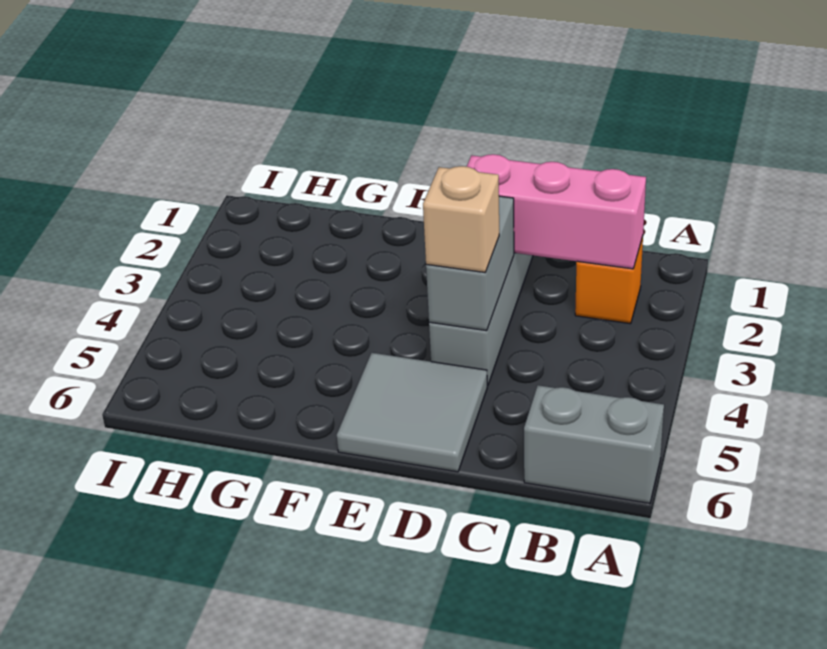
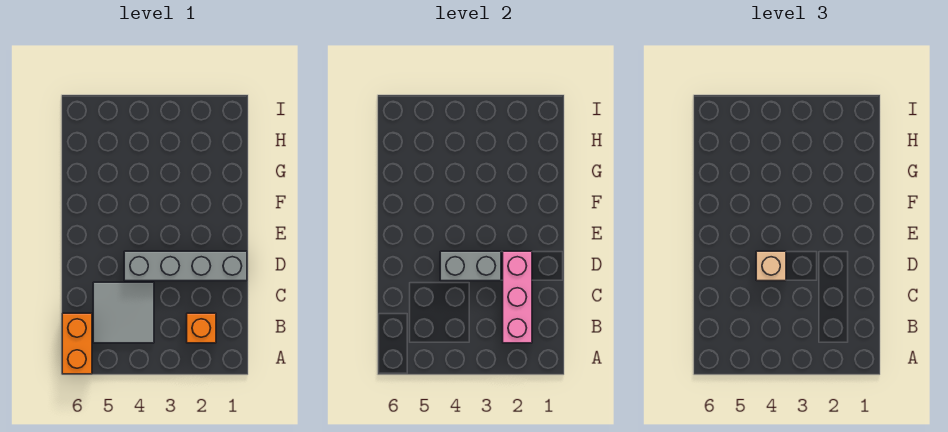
grey 1x2 brick [524,385,664,503] -> orange 1x2 brick [62,313,92,374]
grey 2x2 tile [337,353,487,472] -> grey 2x2 tile moved to [93,282,154,343]

